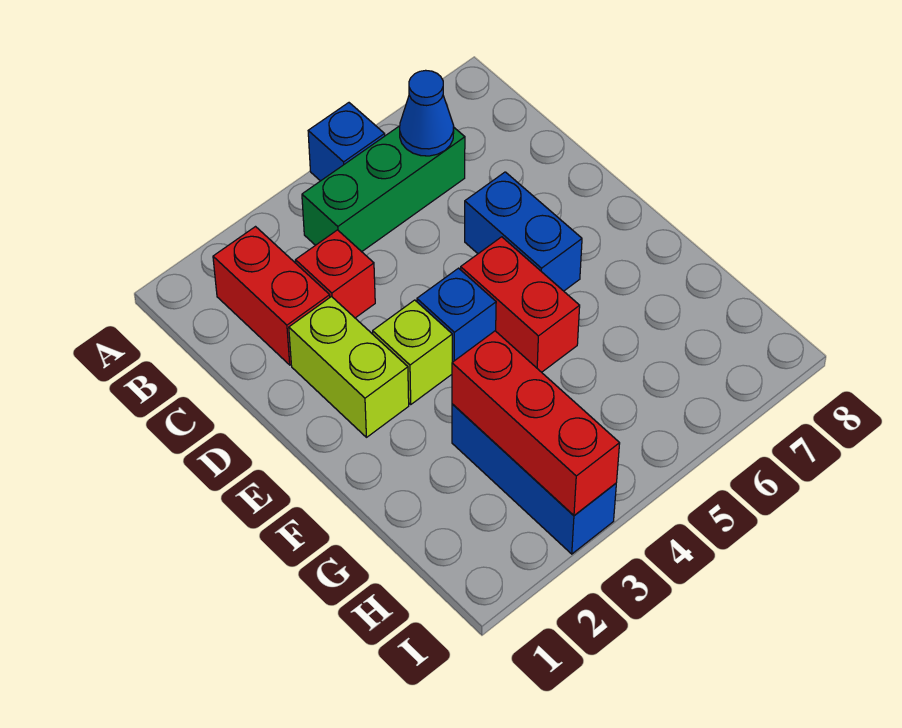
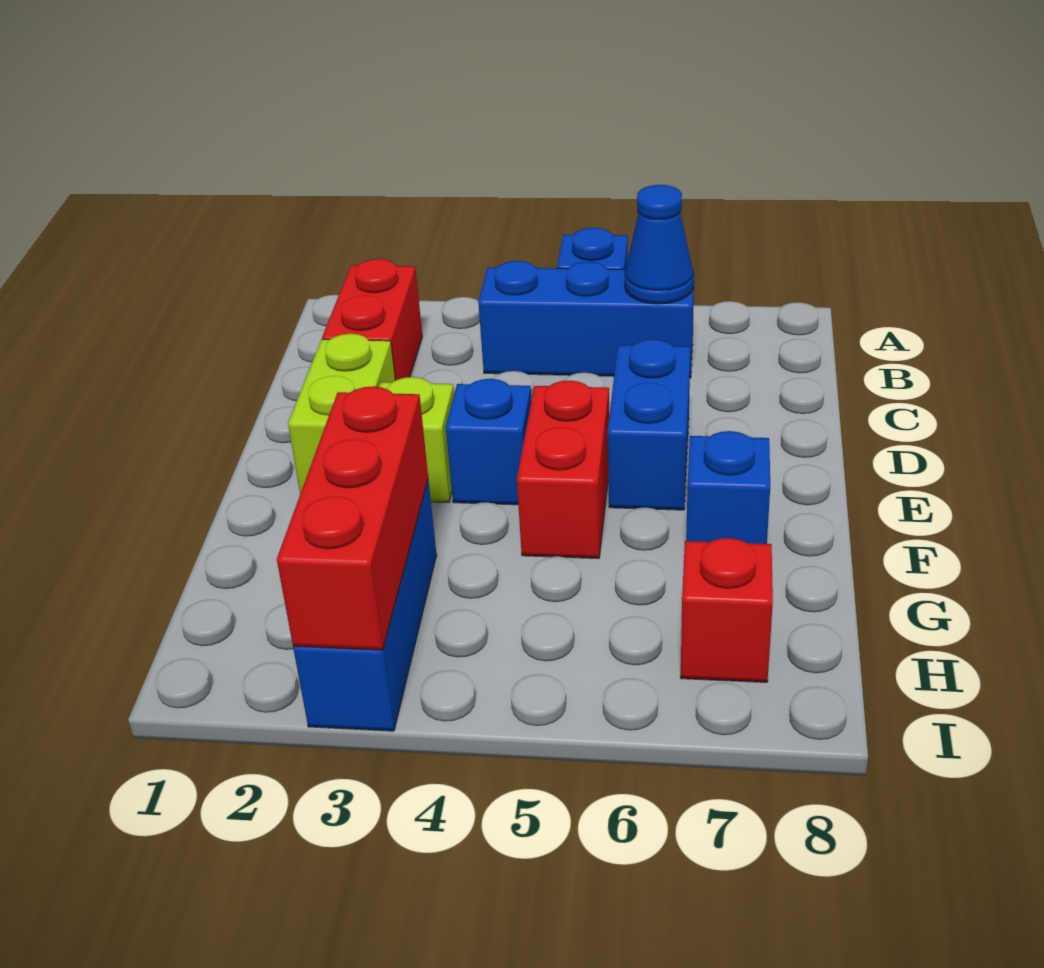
green 1x3 brick [302,126,465,252] -> blue 1x3 brick [478,261,694,378]
red 1x1 brick [295,230,375,318] -> red 1x1 brick moved to [681,538,773,682]
none -> blue 1x1 brick [686,431,770,544]

